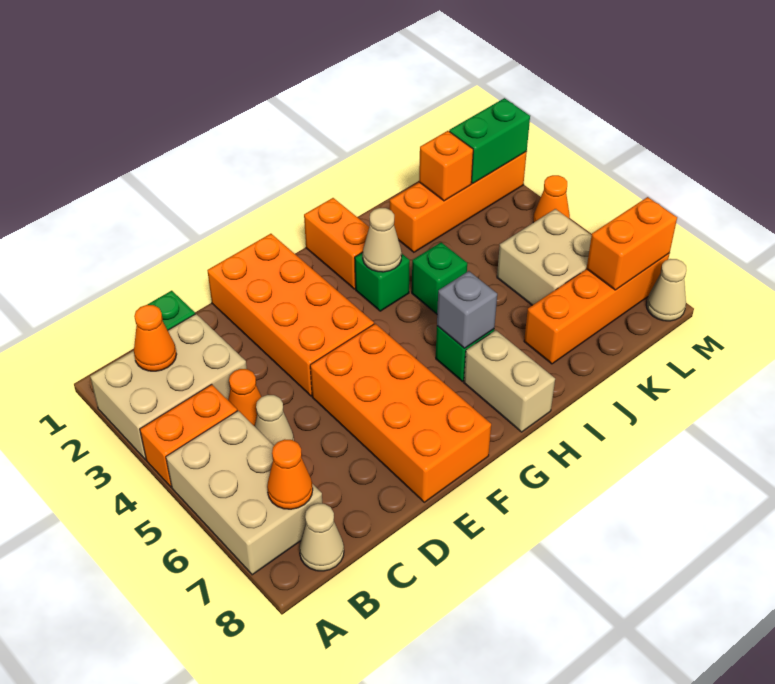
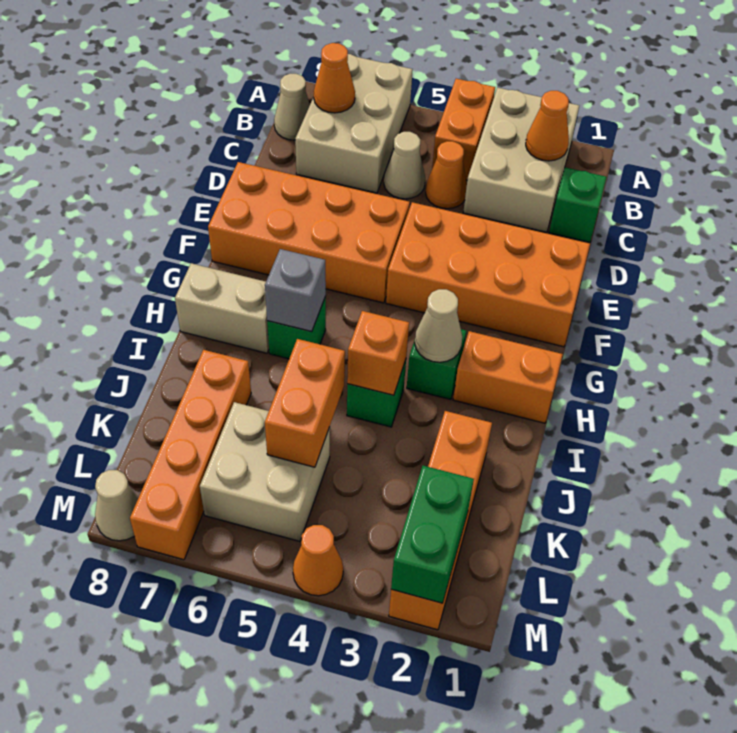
tan 2x3 brick [166,411,322,575] -> tan 2x3 brick turned to [295,54,413,193]
orange 1x1 brick [419,131,473,201] -> orange 1x1 brick moved to [347,311,409,395]
orange 1x2 brick [587,197,677,290] -> orange 1x2 brick moved to [265,339,345,467]

